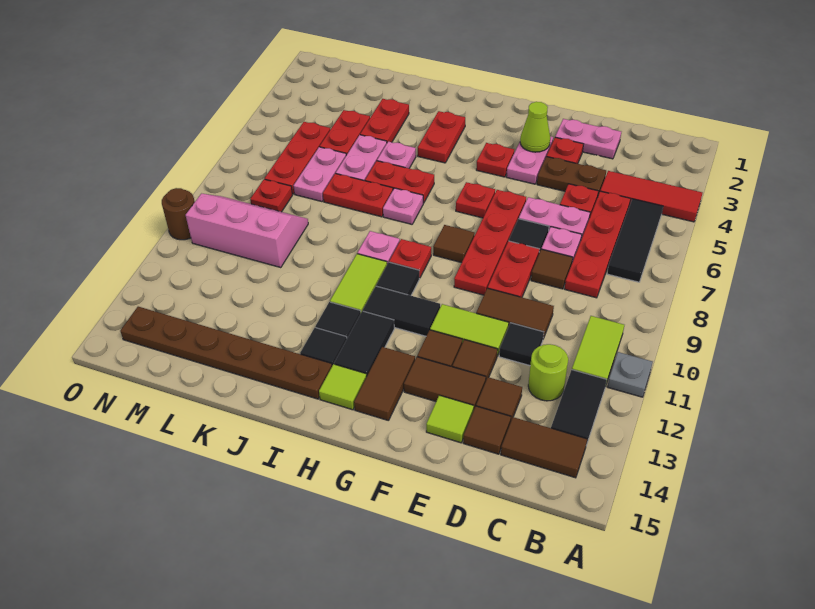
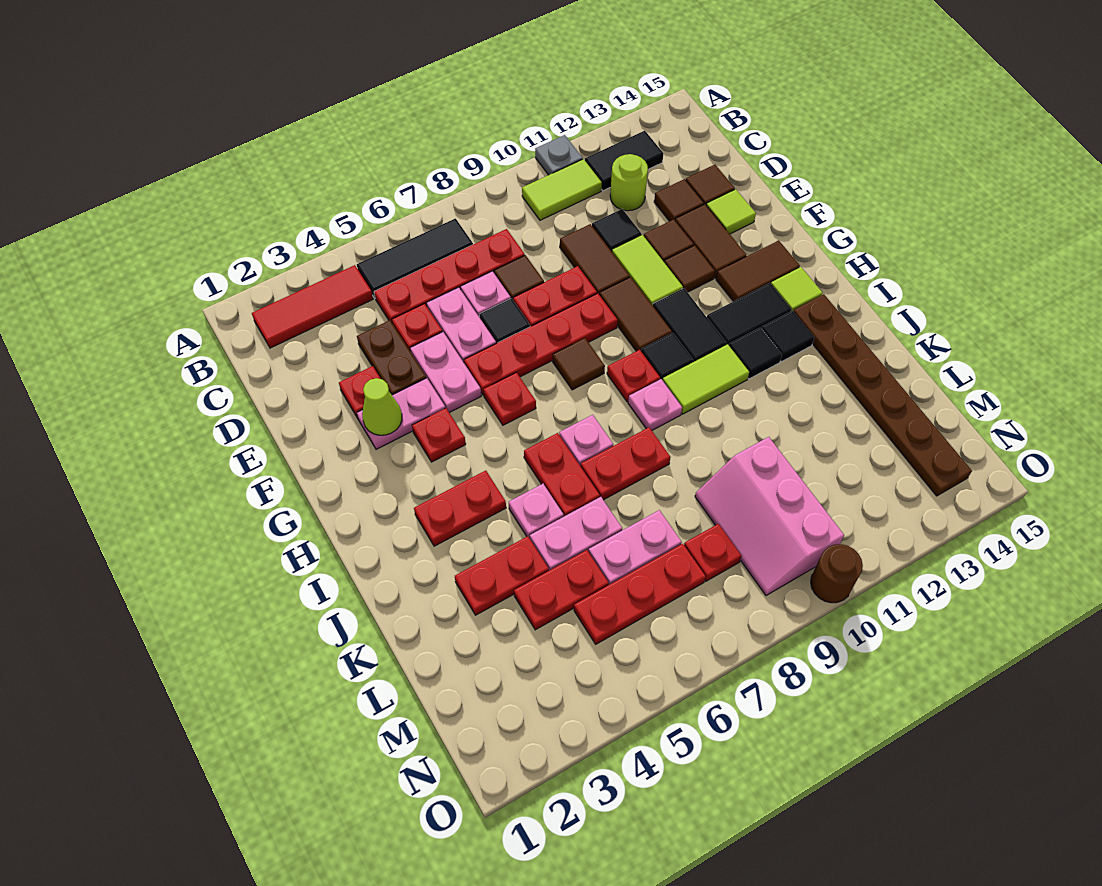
red 1x3 tile [600,171,702,222] -> red 1x3 tile turned to [252,265,373,348]
brown 1x2 tile [501,417,587,478] -> brown 1x2 tile moved to [599,277,672,351]
pink 1x2 plate [555,119,621,159] -> pink 1x2 plate moved to [410,332,481,413]
red 1x2 plate [323,173,393,217] -> red 1x2 plate turned to [581,427,671,500]

